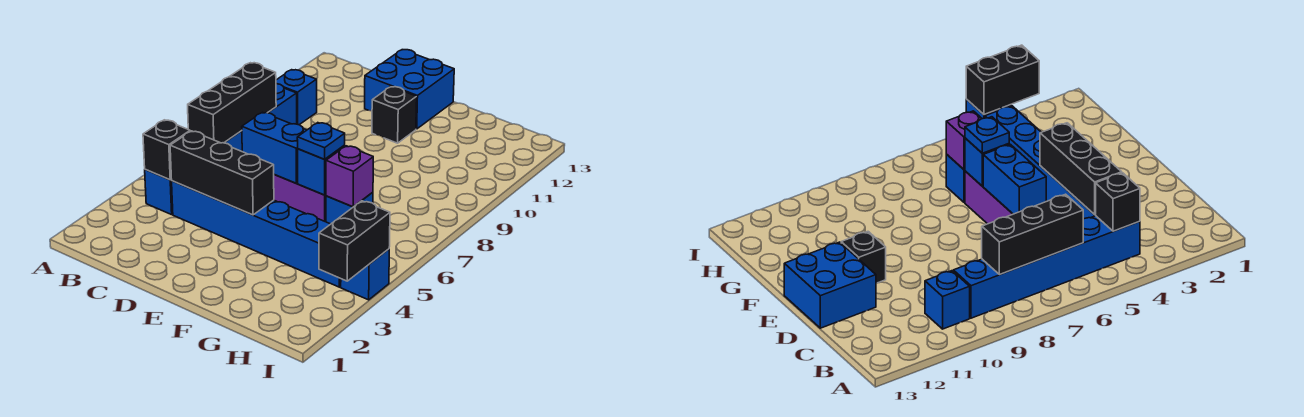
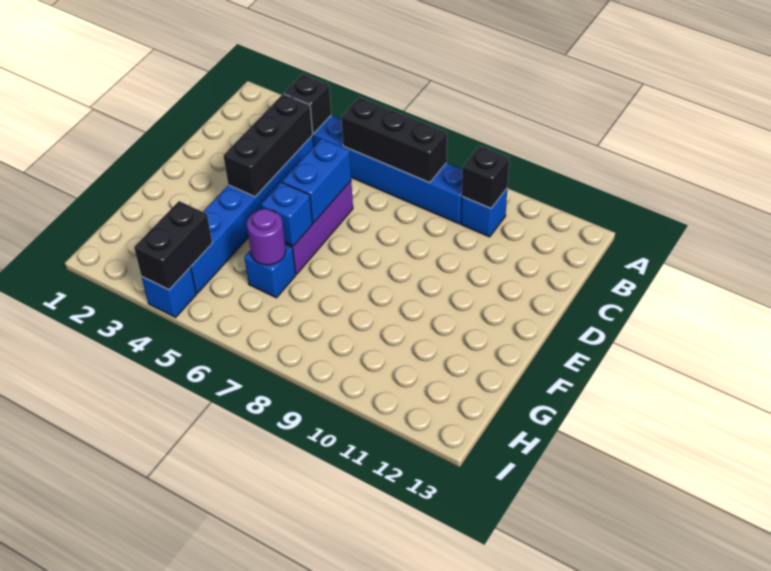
blue 2x2 brick [365,50,454,129] -> none
black 1x1 brick [372,87,417,143] -> black 1x1 brick moved to [462,146,509,208]
blue 1x1 plate [297,123,345,159] -> none
purple 1x1 brick [326,146,373,207] -> purple 1x1 round brick [247,209,286,265]
black 1x2 brick [319,201,390,281] -> black 1x2 brick turned to [134,201,212,290]

